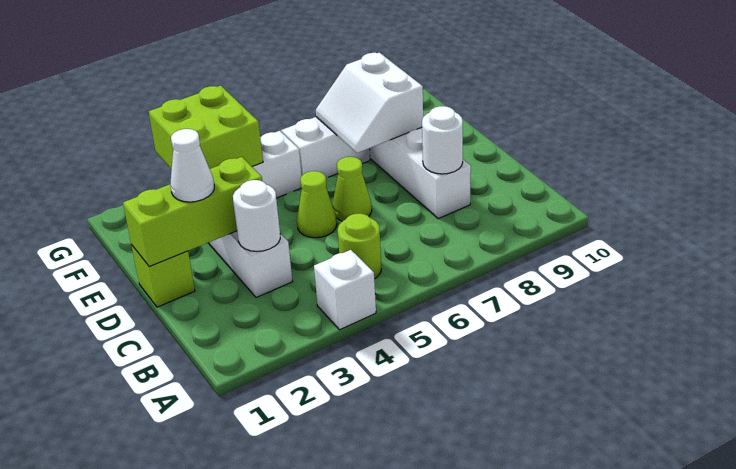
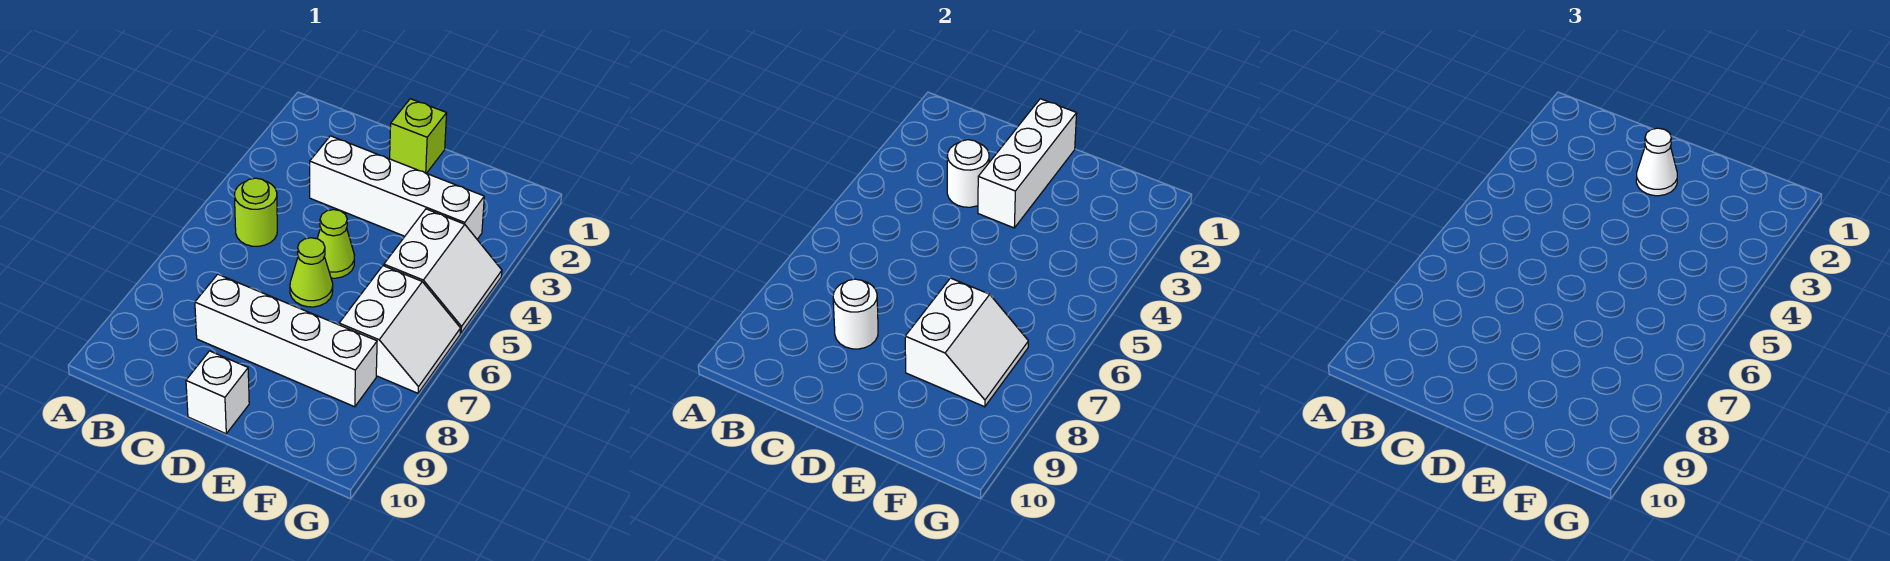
white 1x1 brick [314,250,376,330] -> white 1x1 brick moved to [186,351,249,434]
lime 1x3 brick [123,157,262,267] -> white 1x3 brick [978,99,1077,228]
white 2x2 slope [316,53,423,153] -> white 2x2 slope turned to [905,278,1028,407]
lime 2x2 brick [149,86,263,169] -> none

